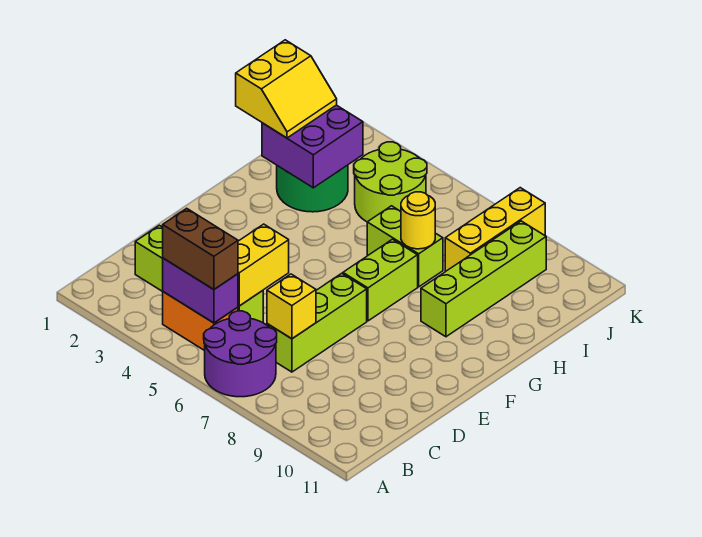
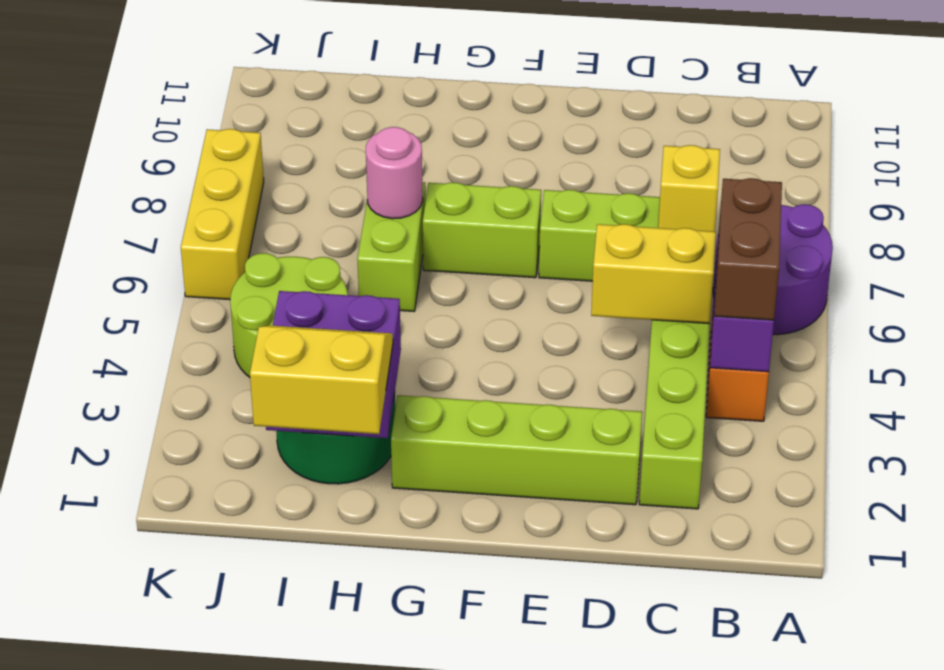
lime 1x4 brick [421,221,546,337] -> lime 1x4 brick moved to [391,395,642,505]
yellow 1x1 round brick [401,192,435,249] -> pink 1x1 round brick [366,127,423,219]
yellow 1x3 brick [445,188,545,271] -> yellow 1x3 brick turned to [181,129,264,300]

